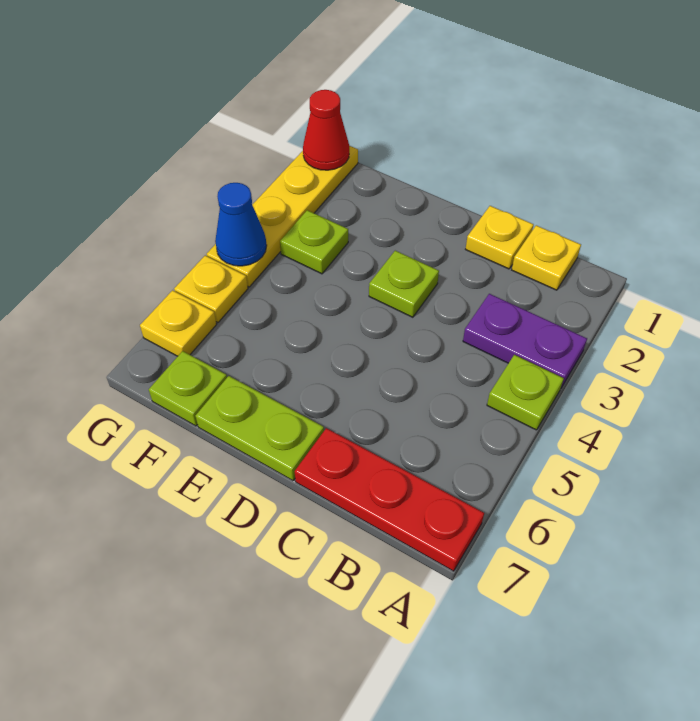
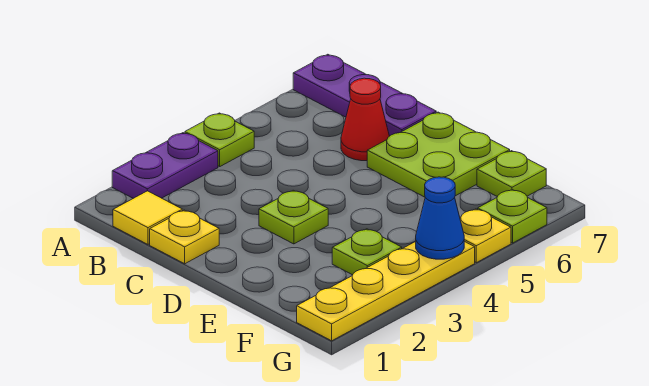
purple 1x2 plate [463,294,587,388] -> purple 1x2 plate turned to [112,133,218,198]
red 1x3 plate [295,428,484,571] -> purple 1x3 plate [293,54,436,136]
yellow 1x1 plate [512,225,581,290] -> yellow 1x1 tile [113,191,182,244]
lime 1x2 plate [195,376,324,481] -> lime 2x2 plate [367,112,510,197]
red 1x1 cone [303,90,349,170] -> red 1x1 cone moved to [341,78,389,161]
yellow 1x1 plate [140,290,217,356] -> lime 1x1 plate [478,190,547,243]

